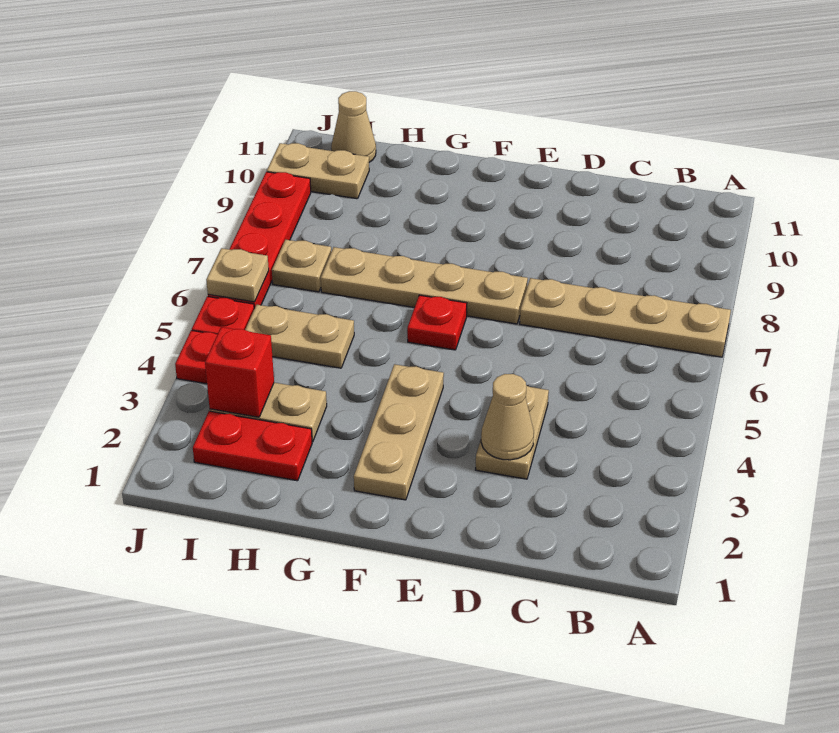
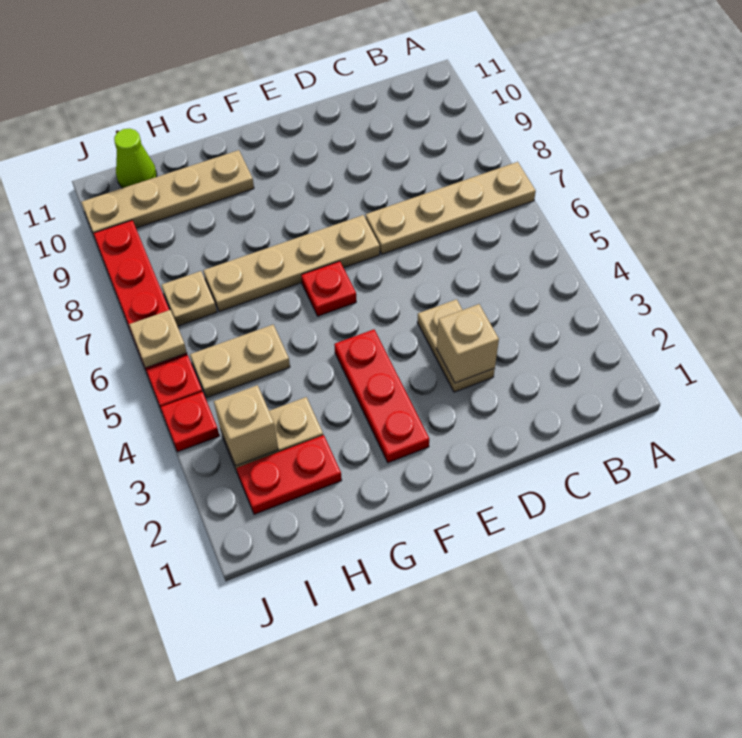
tan 1x1 cone [481,374,534,460] -> tan 1x1 brick [436,304,499,383]
tan 1x3 plate [354,364,444,500] -> red 1x3 plate [334,330,429,463]
red 1x1 brick [205,327,274,417] -> tan 1x1 brick [214,385,278,466]
tan 1x2 plate [267,143,369,199] -> tan 1x4 plate [81,150,254,235]
tan 1x1 cone [331,91,376,162] -> lime 1x1 cone [114,128,157,188]

